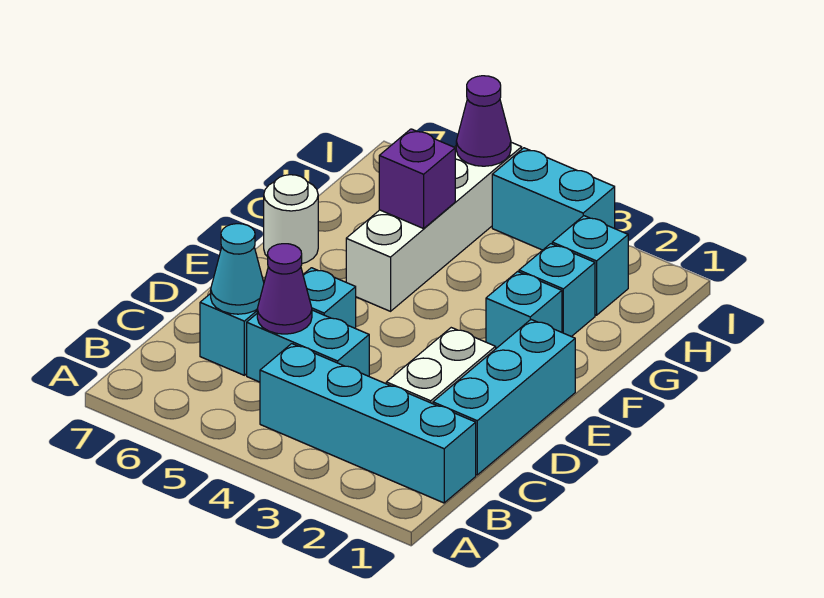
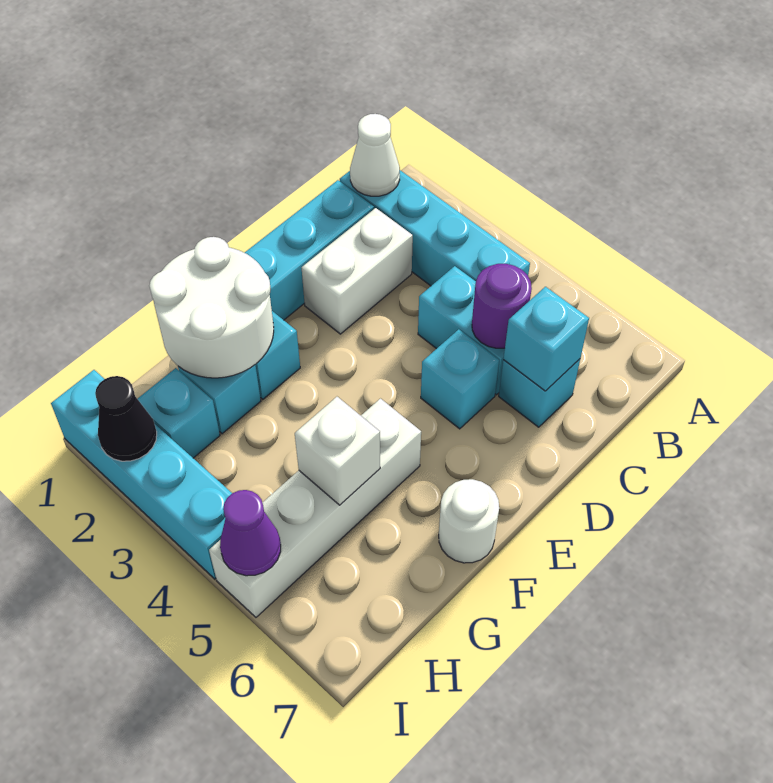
none -> white 1x1 cone [350,114,400,196]
purple 1x1 cone [257,244,312,334] -> purple 1x1 round brick [472,264,532,348]
cyan 1x1 cone [211,224,264,314] -> cyan 1x1 brick [503,287,589,391]
none -> white 2x2 round brick [149,237,274,378]
purple 1x1 brick [379,129,455,229] -> white 1x1 brick [295,397,380,505]
none -> black 1x1 cone [95,376,157,461]
cyan 1x2 brick [492,148,615,250] -> cyan 1x4 brick [51,370,232,579]

